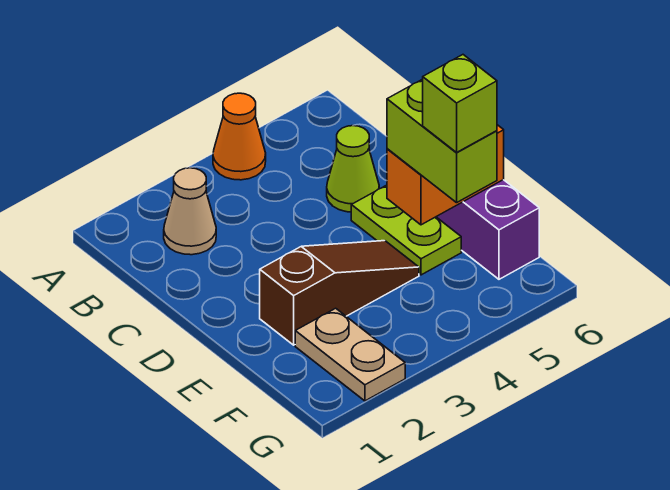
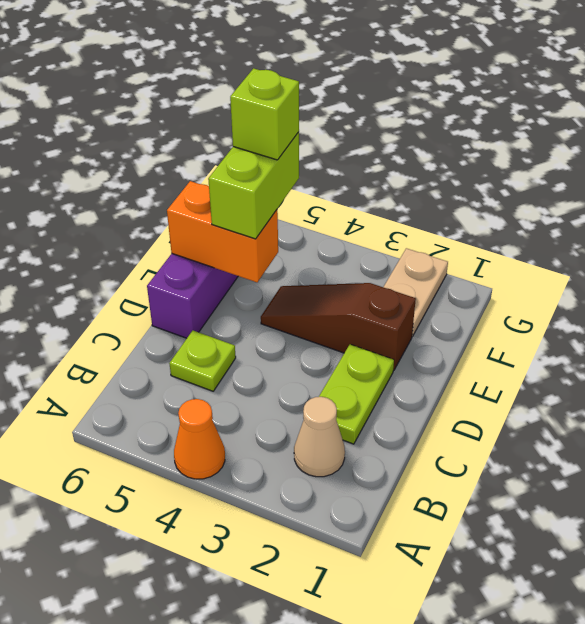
lime 1x1 cone [327,126,379,212] -> lime 1x1 plate [169,331,236,391]
lime 1x2 plate [351,185,461,275] -> lime 1x2 plate moved to [319,344,394,444]

